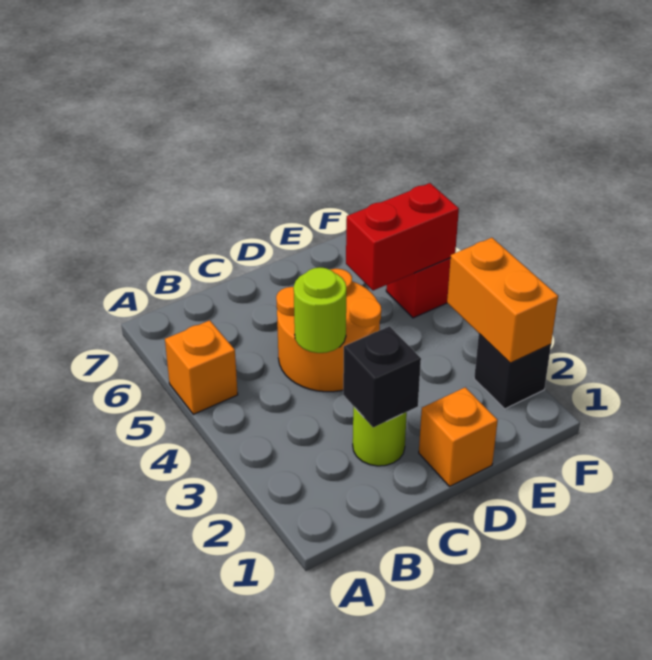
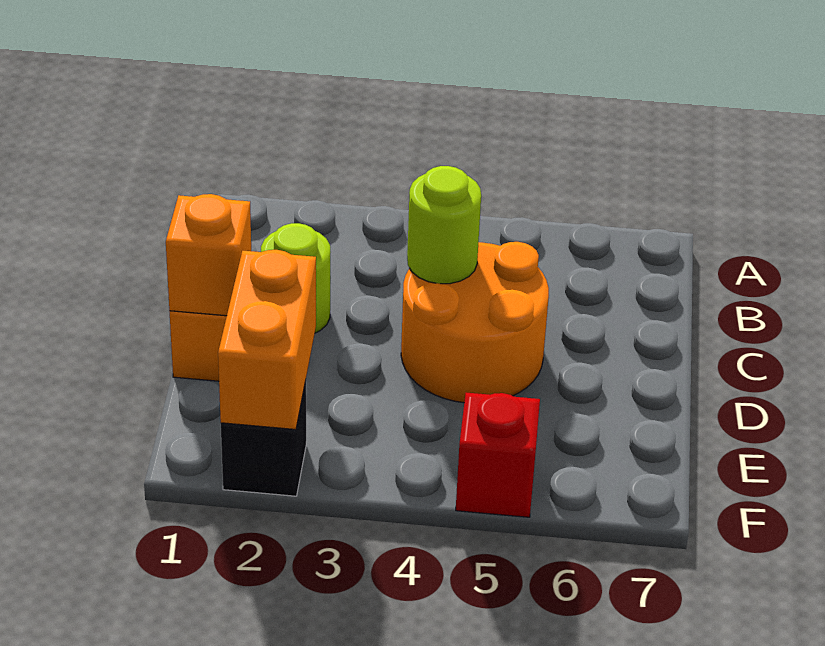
orange 1x1 brick [165,320,238,414] -> orange 1x1 brick moved to [166,194,251,316]
black 1x1 brick [343,326,421,427] -> none
red 1x2 brick [346,183,459,290] -> none
orange 1x2 brick [447,238,558,363] -> orange 1x2 brick turned to [218,250,316,429]

